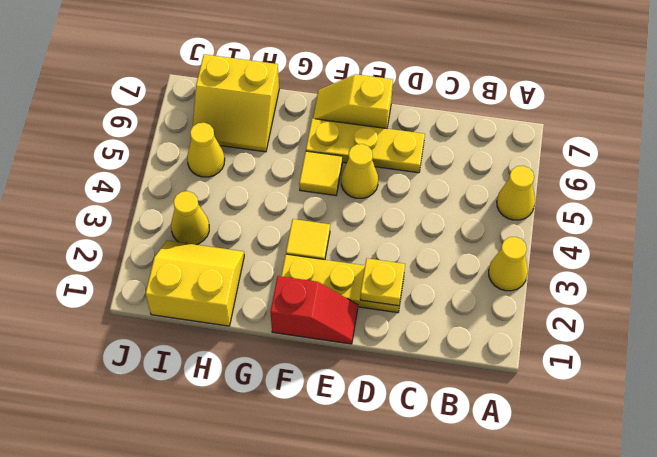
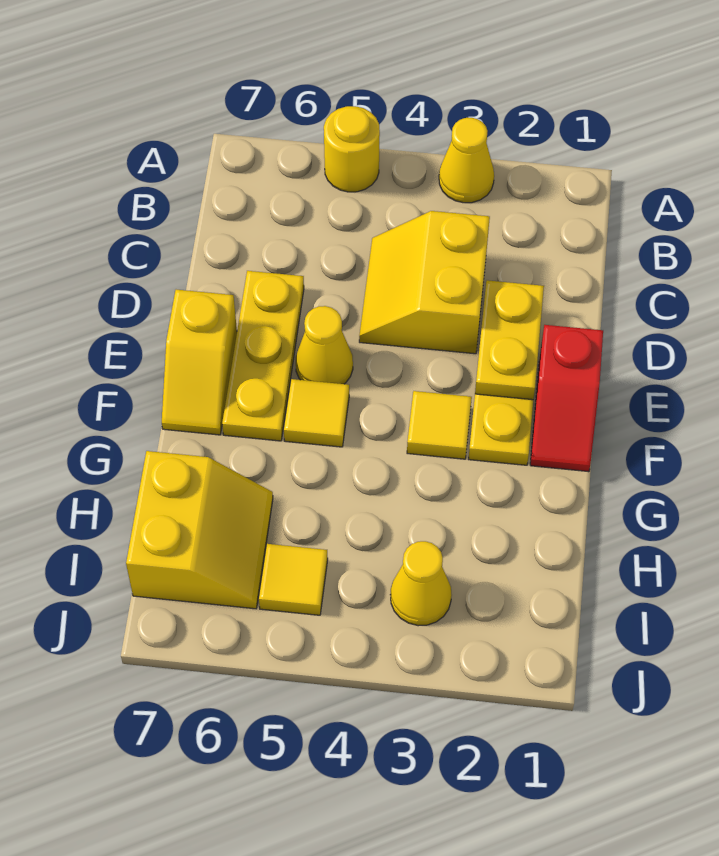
yellow 1x1 cone [497,166,535,220] -> yellow 1x1 round brick [324,106,380,192]
yellow 1x1 plate [360,258,405,306] -> yellow 1x2 plate [475,280,544,400]
red 1x2 slope [270,276,358,344] -> red 1x2 slope turned to [530,325,603,472]
yellow 2x2 slope [146,241,244,326] -> yellow 2x2 slope moved to [359,211,490,354]
yellow 1x1 cone [187,123,225,177] -> yellow 1x1 tile [259,544,328,615]

